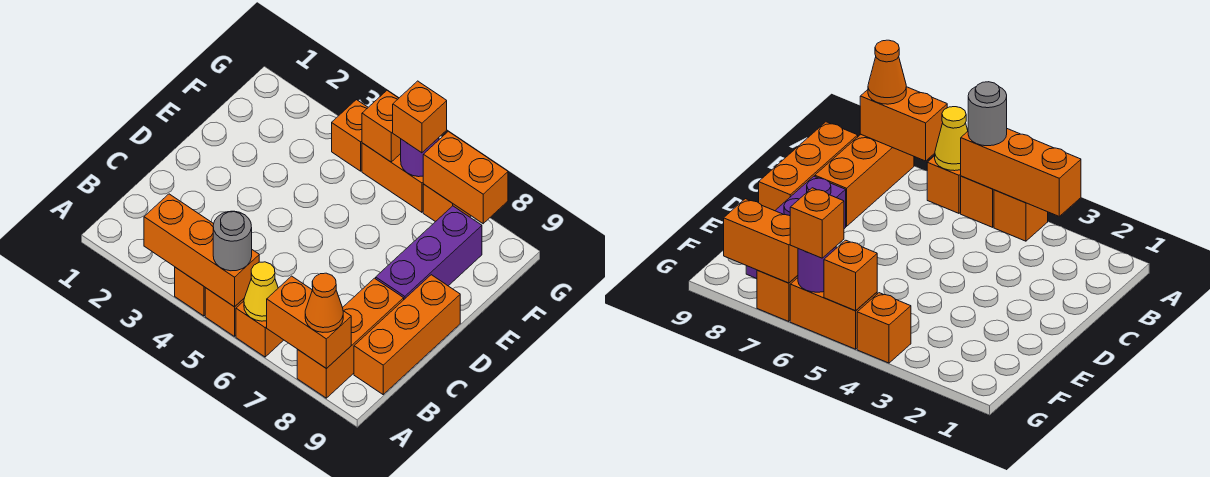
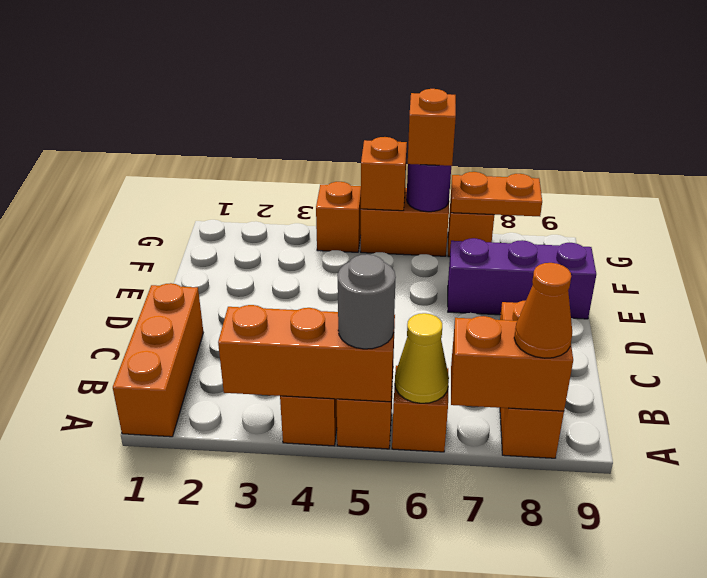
orange 1x3 brick [354,275,460,394] -> orange 1x3 brick moved to [113,283,203,437]
purple 1x3 brick [376,206,482,299] -> purple 1x3 brick turned to [448,238,596,319]
orange 1x2 brick [423,131,508,224] -> orange 1x2 plate [451,172,542,216]

